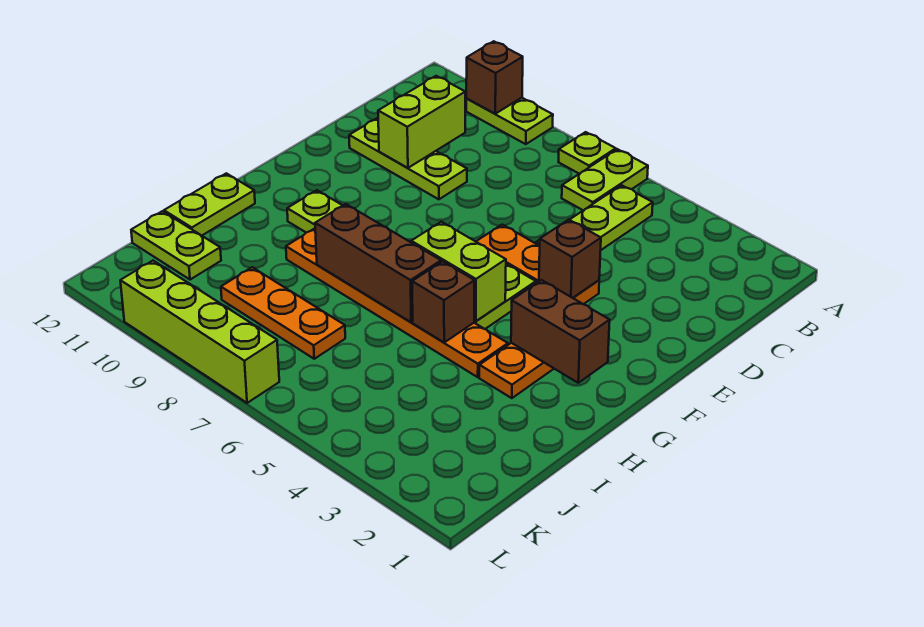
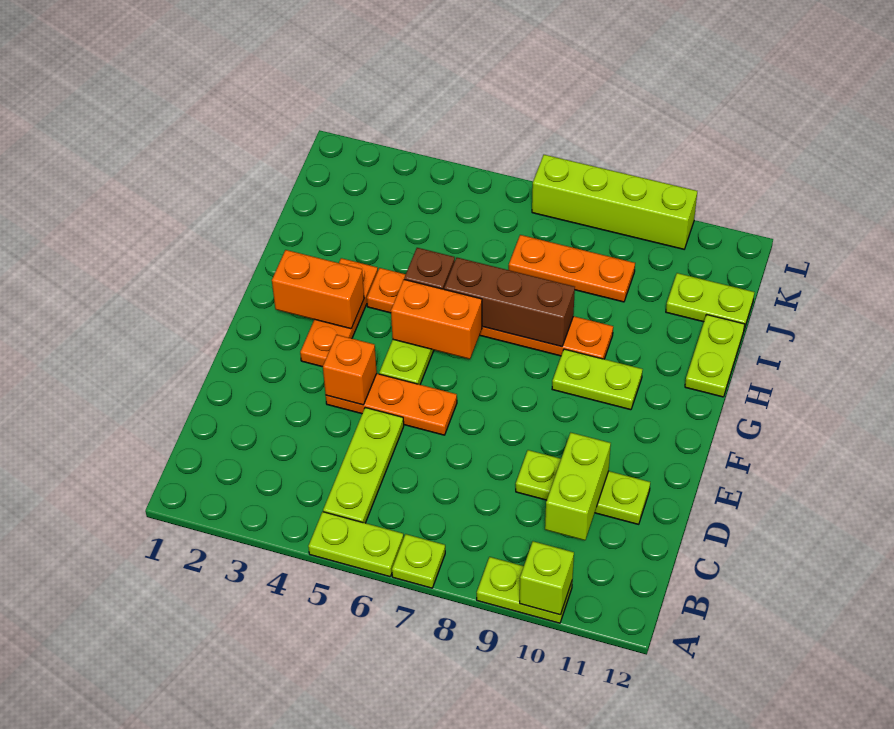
lime 1x2 plate [562,149,648,210] -> lime 1x2 plate turned to [308,512,404,577]
brown 1x1 brick [466,41,523,114] -> lime 1x1 brick [520,541,574,615]
brown 1x1 brick [539,220,601,298] -> orange 1x1 brick [323,335,377,405]
brown 1x2 brick [511,280,610,383] -> orange 1x2 brick [272,250,364,329]
lime 1x2 brick [411,222,506,321] -> orange 1x2 brick [391,280,482,359]

